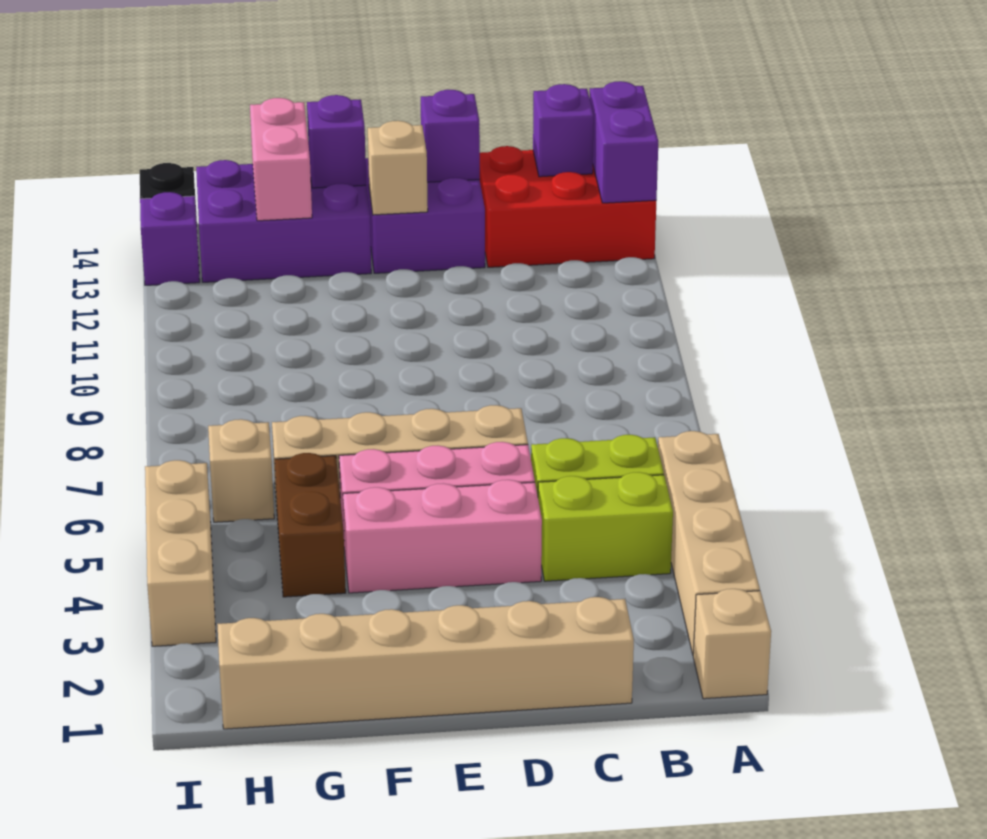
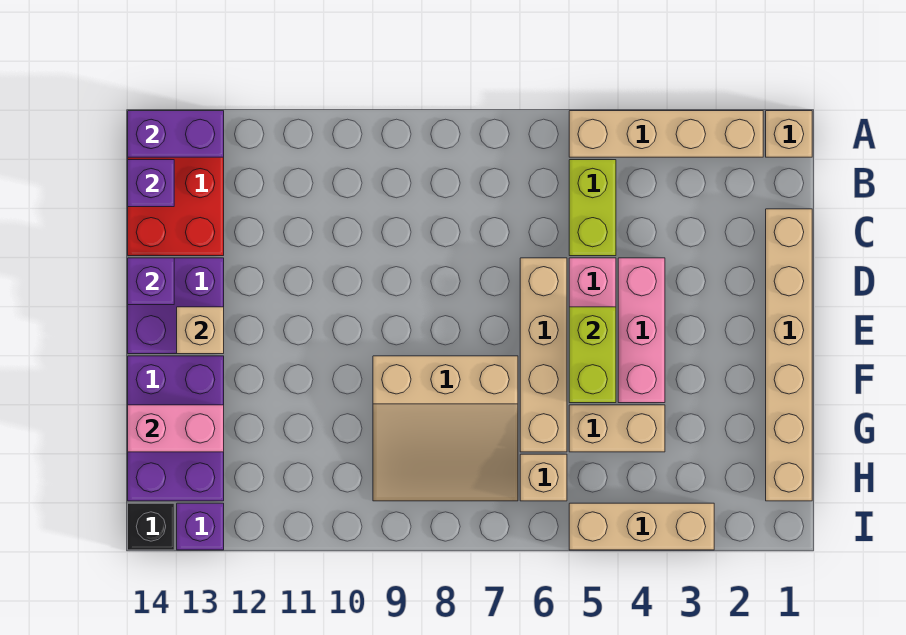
lime 1x2 brick [538,472,673,581] -> lime 1x2 brick moved to [569,307,616,403]
none -> tan 3x3 slope [373,356,518,501]
purple 1x1 brick [307,95,366,188] -> none
brown 1x2 brick [275,453,346,597] -> tan 1x2 brick [569,405,665,452]

